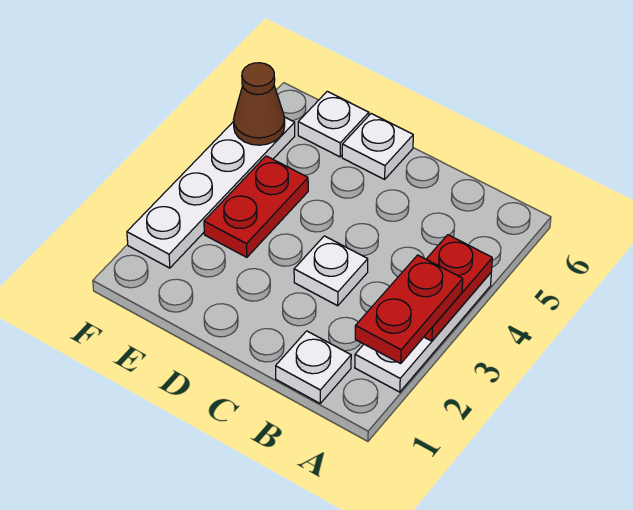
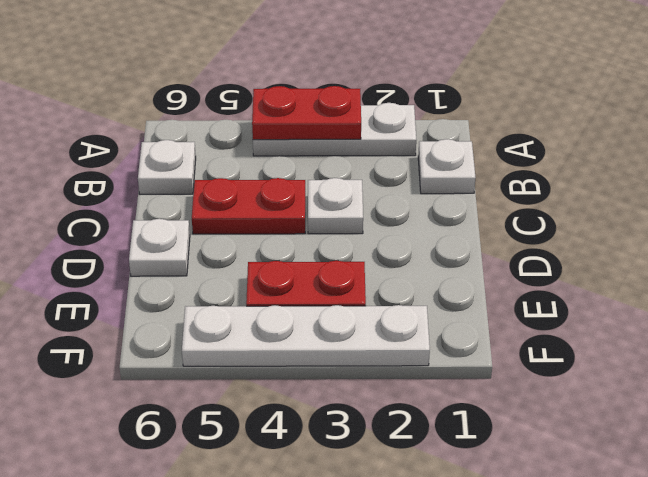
red 1x2 plate [355,255,463,364] -> red 1x2 plate moved to [192,178,305,234]
white 1x1 plate [298,91,369,157] -> white 1x1 plate moved to [138,140,196,194]
brown 1x1 cone [234,63,285,145] -> none

